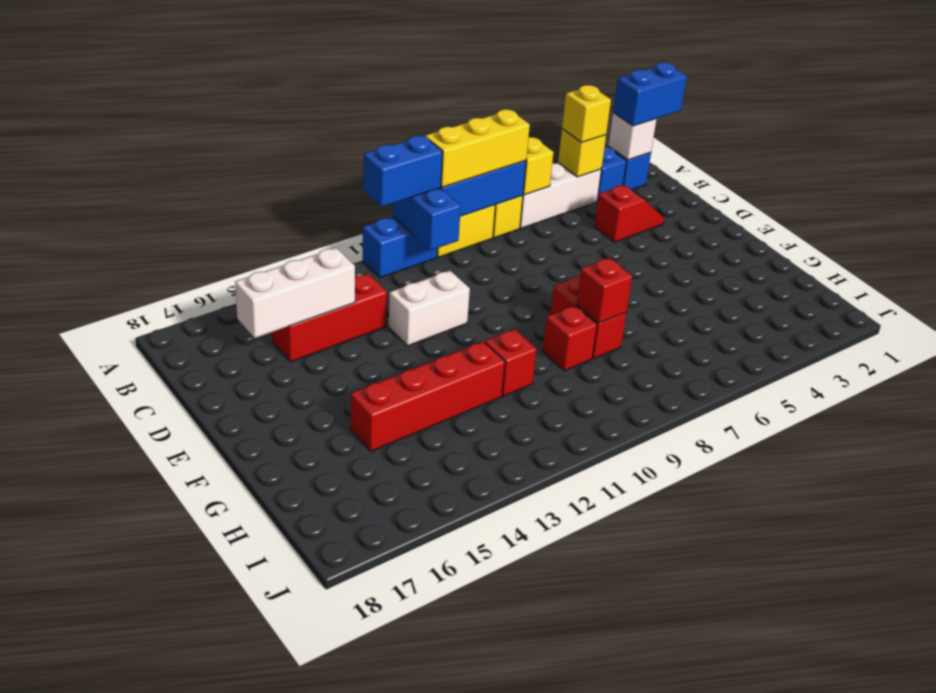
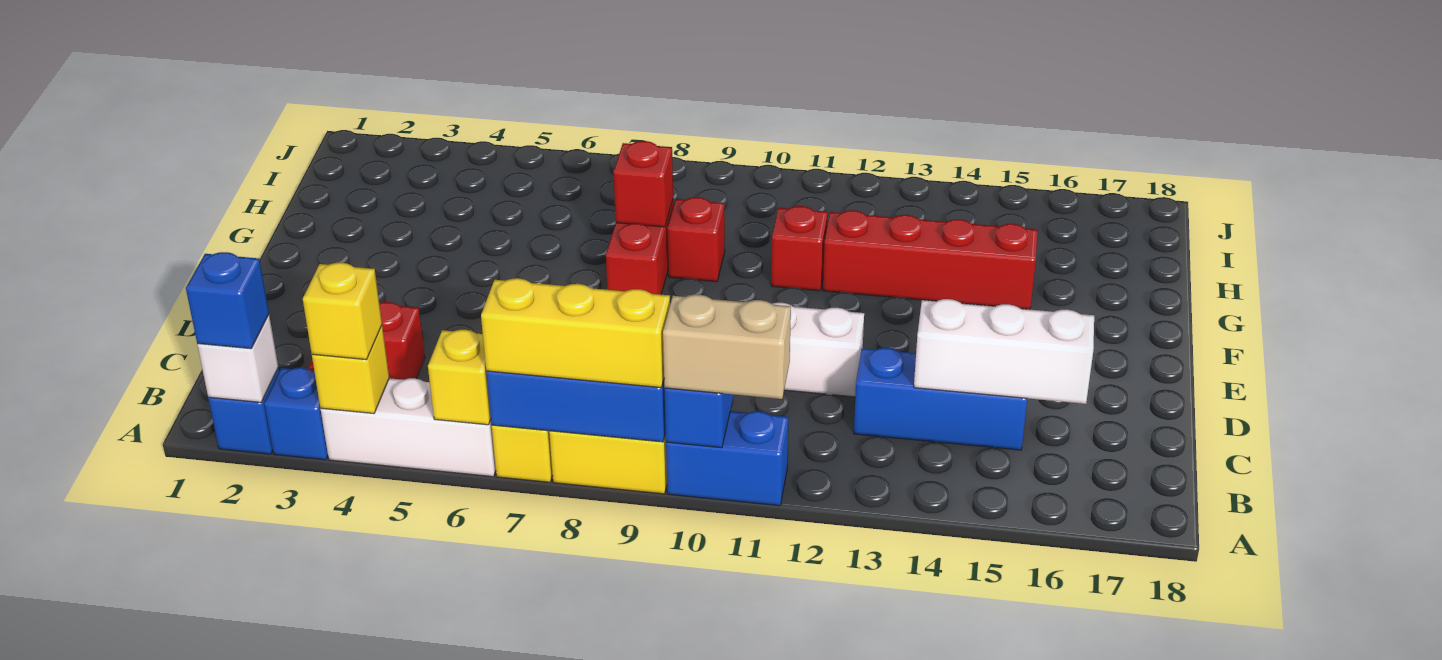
blue 1x2 brick [613,62,687,126] -> blue 1x1 brick [186,252,269,349]
blue 1x2 brick [363,136,443,207] -> tan 1x2 brick [663,295,791,399]
red 1x3 brick [273,274,387,362] -> blue 1x3 brick [854,348,1027,450]

